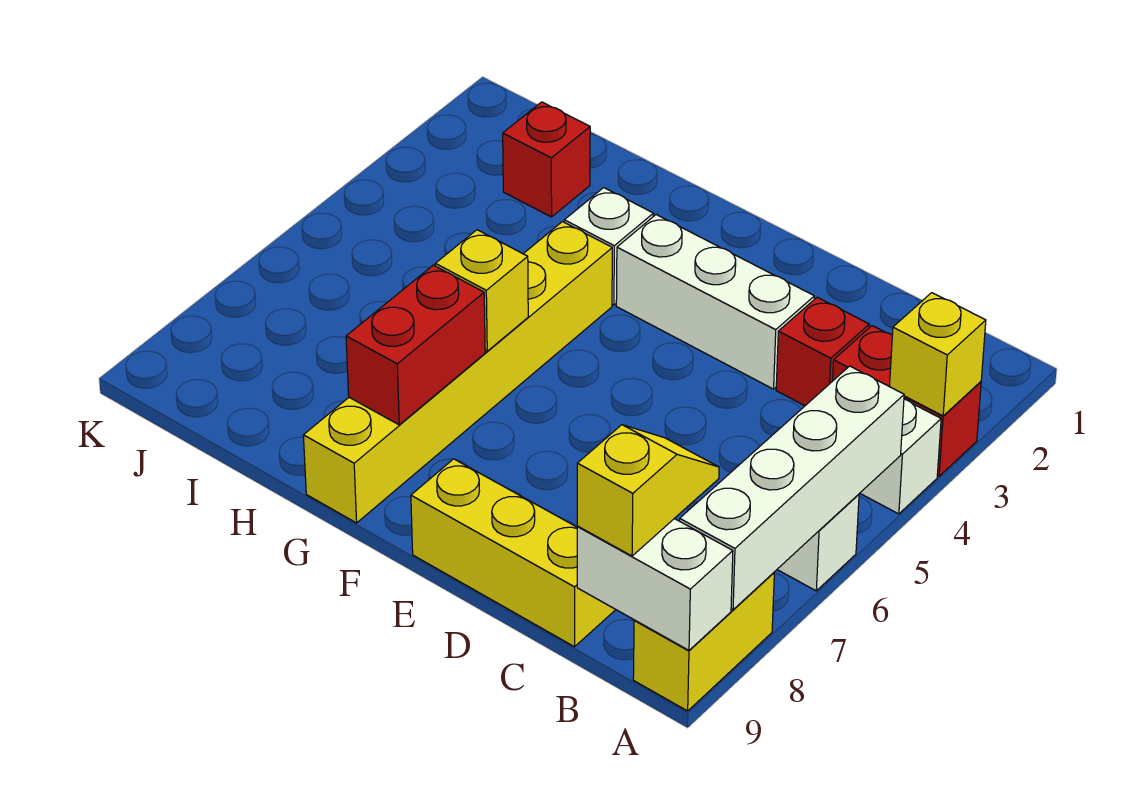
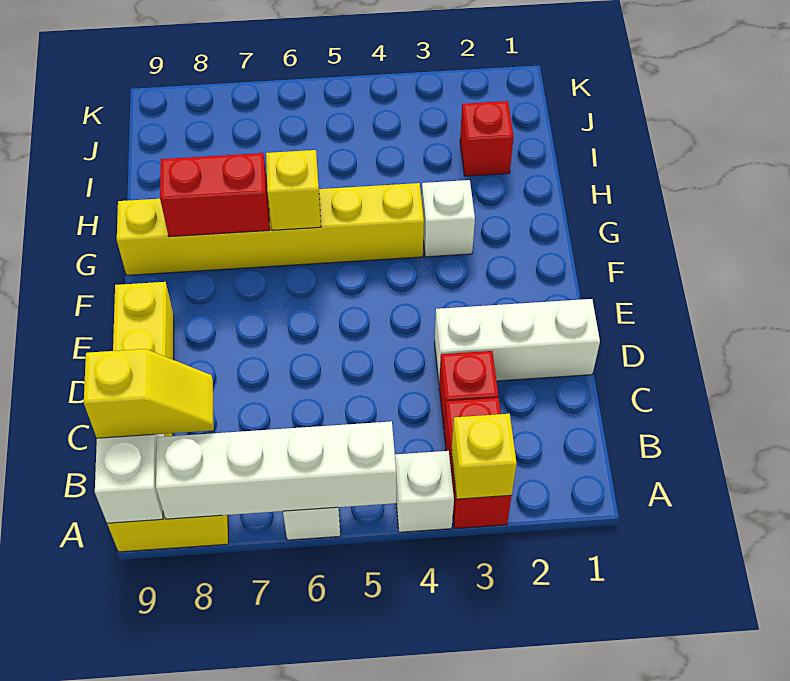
white 1x3 brick [616,215,814,389] -> white 1x3 brick turned to [434,299,600,381]

